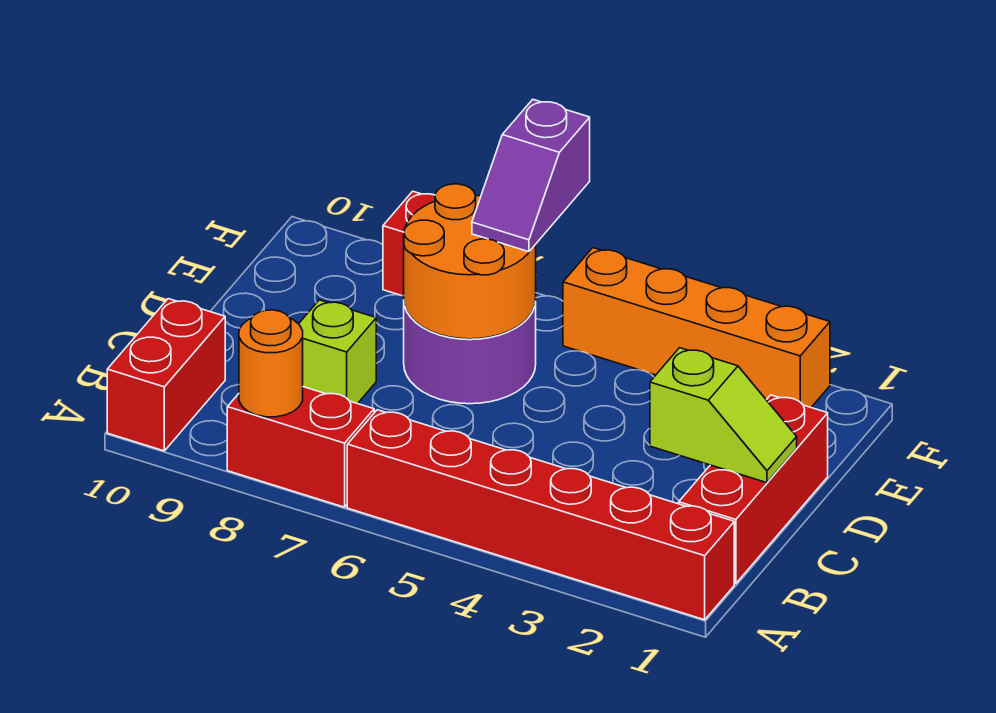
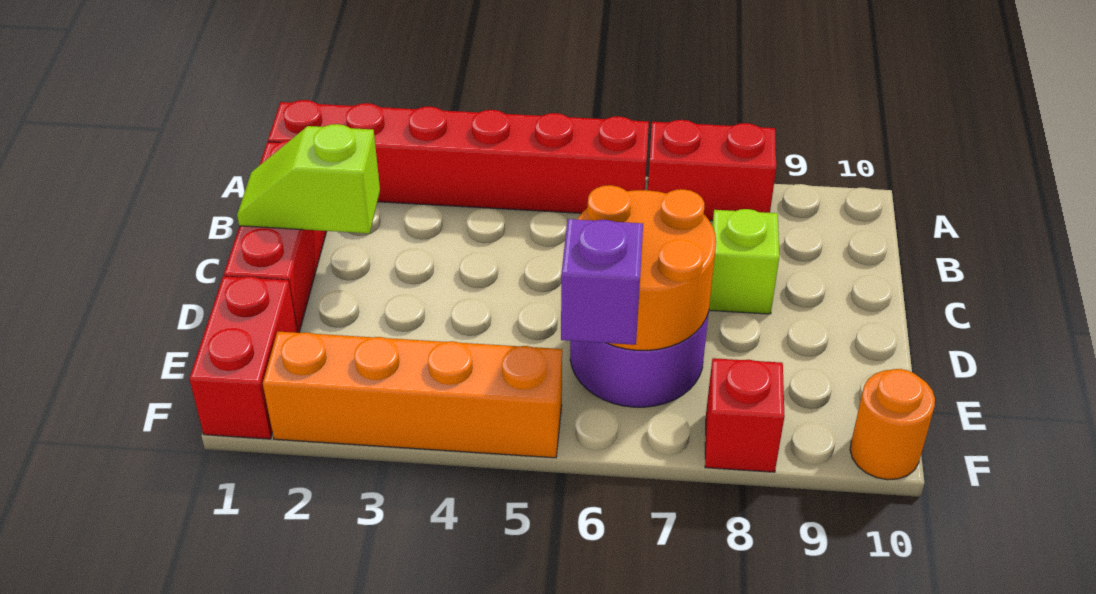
orange 1x1 round brick [239,310,303,417] -> orange 1x1 round brick moved to [850,369,935,480]
red 1x2 brick [107,299,225,451] -> red 1x2 brick moved to [189,276,298,439]

